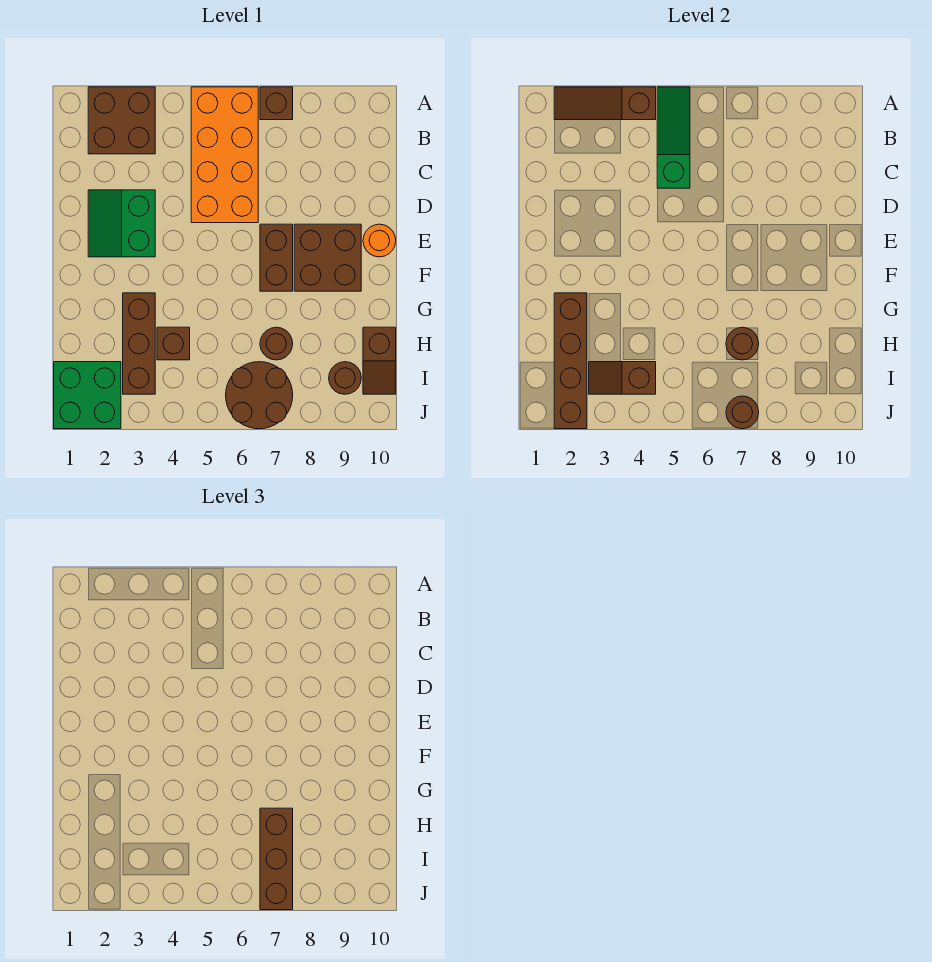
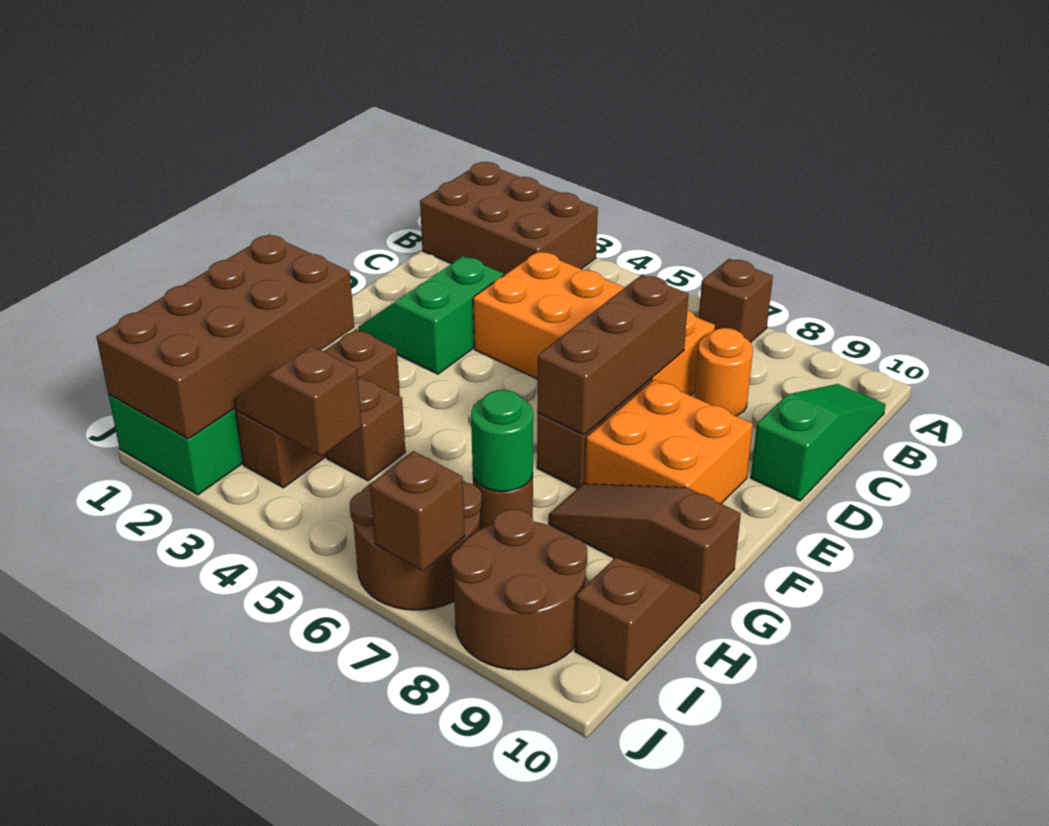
brown 2x2 brick [88,87,155,154] -> brown 2x3 brick [420,162,598,275]
brown 1x3 slope [554,87,656,120] -> brown 1x3 slope moved to [549,484,741,603]
orange 2x4 brick [191,87,258,223] -> orange 2x4 brick turned to [473,251,715,396]
green 1x3 slope [657,87,690,188] -> green 1x3 slope moved to [751,384,886,501]
brown 2x2 brick [294,224,361,291] -> orange 2x2 brick [585,380,753,503]
orange 1x1 round brick [363,224,396,257] -> orange 1x1 round brick moved to [694,328,753,416]
brown 1x4 brick [554,293,587,429] -> brown 2x4 brick [97,235,354,439]
brown 1x1 round brick [726,327,759,360] -> green 1x1 round brick [471,390,533,492]
brown 1x3 brick [260,808,293,910] -> brown 1x3 brick moved to [537,275,688,435]
brown 1x2 slope [363,327,396,394] -> brown 1x2 slope turned to [575,558,701,681]
brown 1x1 round brick [329,362,361,394] -> brown 2x2 round brick [451,509,587,670]
brown 1x1 round brick [726,396,759,429] -> brown 1x1 brick [370,451,465,571]

